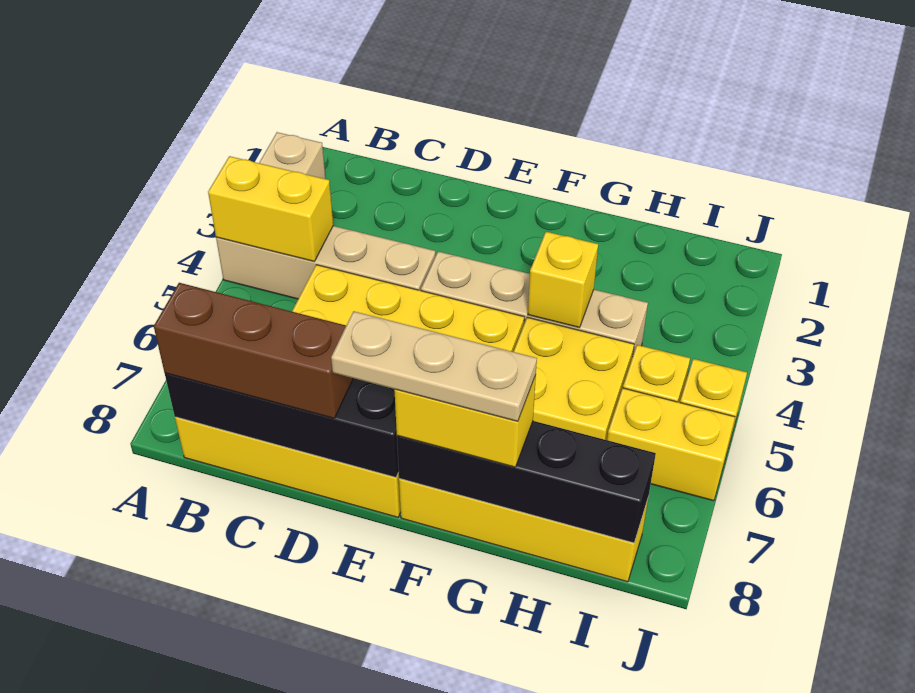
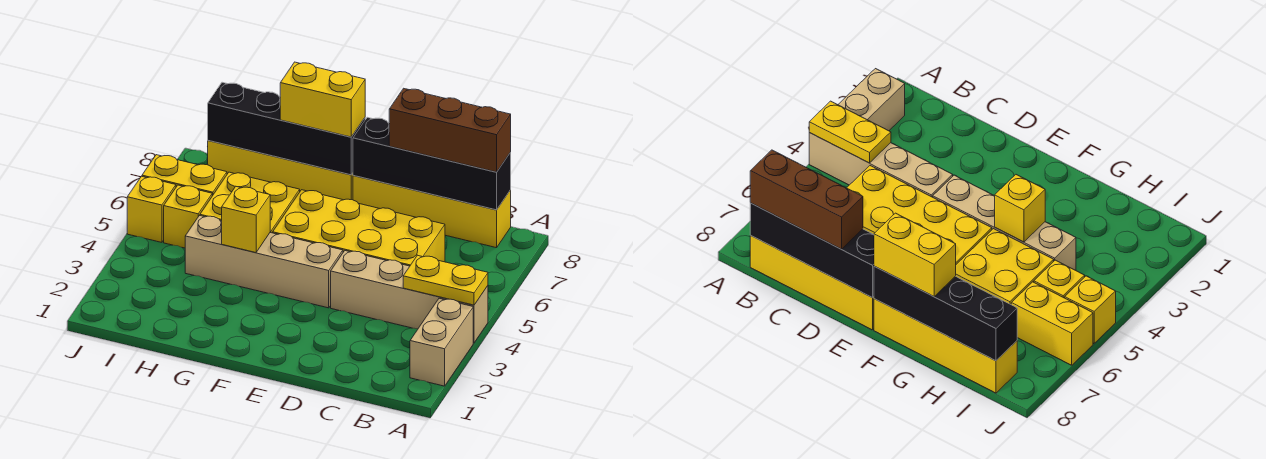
yellow 1x2 brick [208,156,333,261] -> yellow 1x2 plate [403,255,488,305]
tan 1x3 plate [331,311,537,421] -> none

